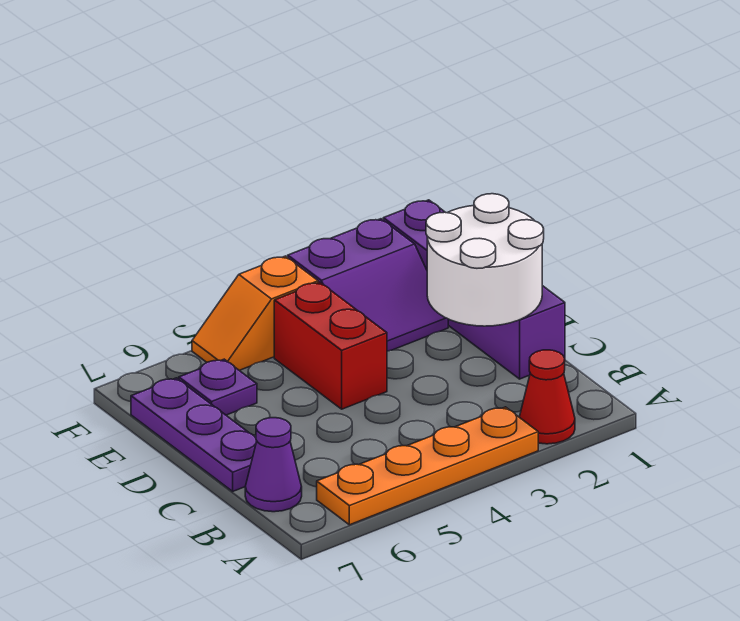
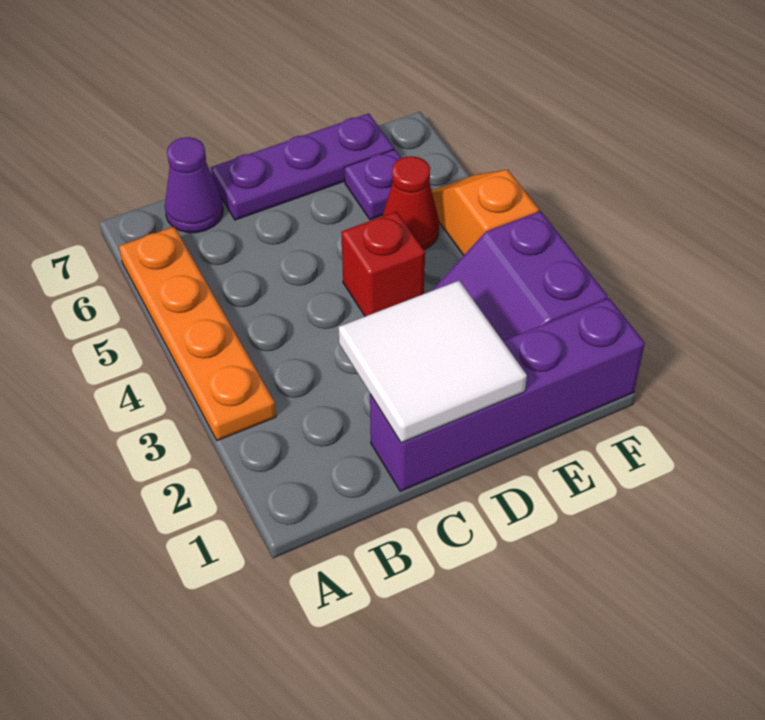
red 1x1 cone [520,350,575,444] -> red 1x1 cone moved to [383,156,439,250]
white 2x2 round brick [426,194,544,326] -> white 2x2 tile [339,281,527,443]
red 1x2 brick [274,282,387,409] -> red 1x1 brick [341,212,425,316]

